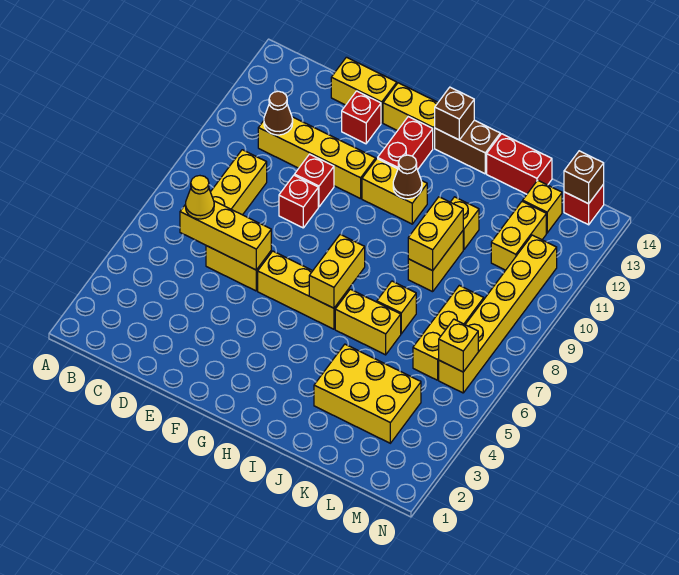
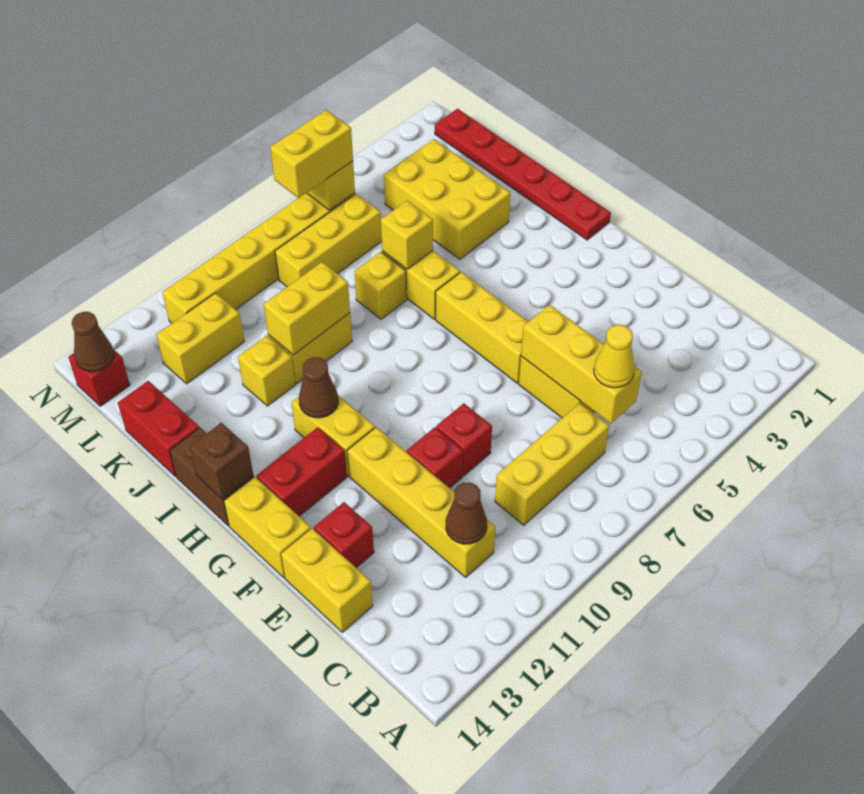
none -> red 1x6 plate [435,109,611,240]
yellow 1x2 brick [309,234,365,308] -> yellow 1x2 brick moved to [270,110,353,198]
yellow 1x1 brick [523,180,562,233] -> yellow 1x1 brick moved to [381,201,433,269]
brown 1x1 brick [564,151,604,204] -> brown 1x1 cone [72,312,114,372]

